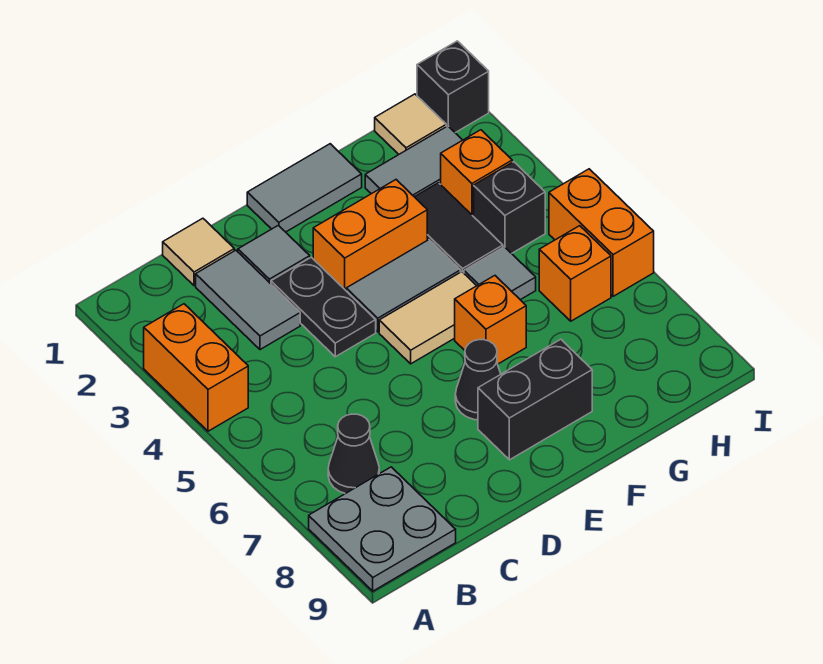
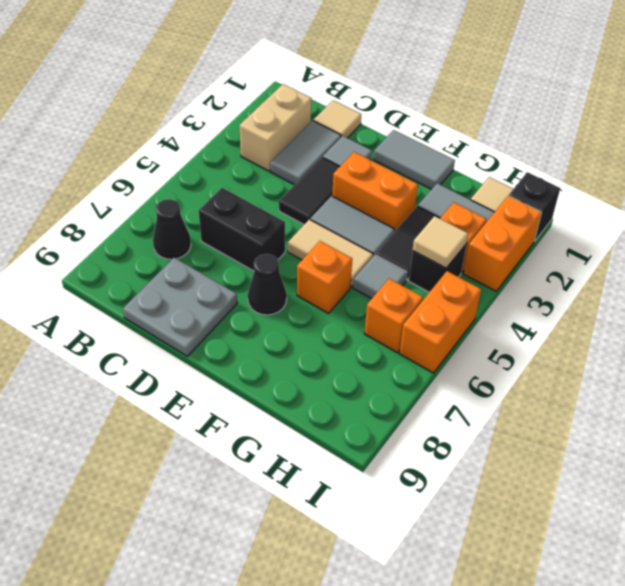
orange 1x2 brick [144,304,248,431] -> orange 1x2 brick moved to [463,196,541,291]
grey 2x2 plate [309,467,456,591] -> grey 2x2 plate moved to [123,258,237,356]
none -> tan 1x2 brick [240,84,312,171]
black 1x2 plate [271,257,376,357] -> black 1x2 tile [279,157,340,224]
black 1x2 brick [478,339,592,460] -> black 1x2 brick moved to [199,188,285,271]
none -> tan 1x1 tile [413,216,468,268]

